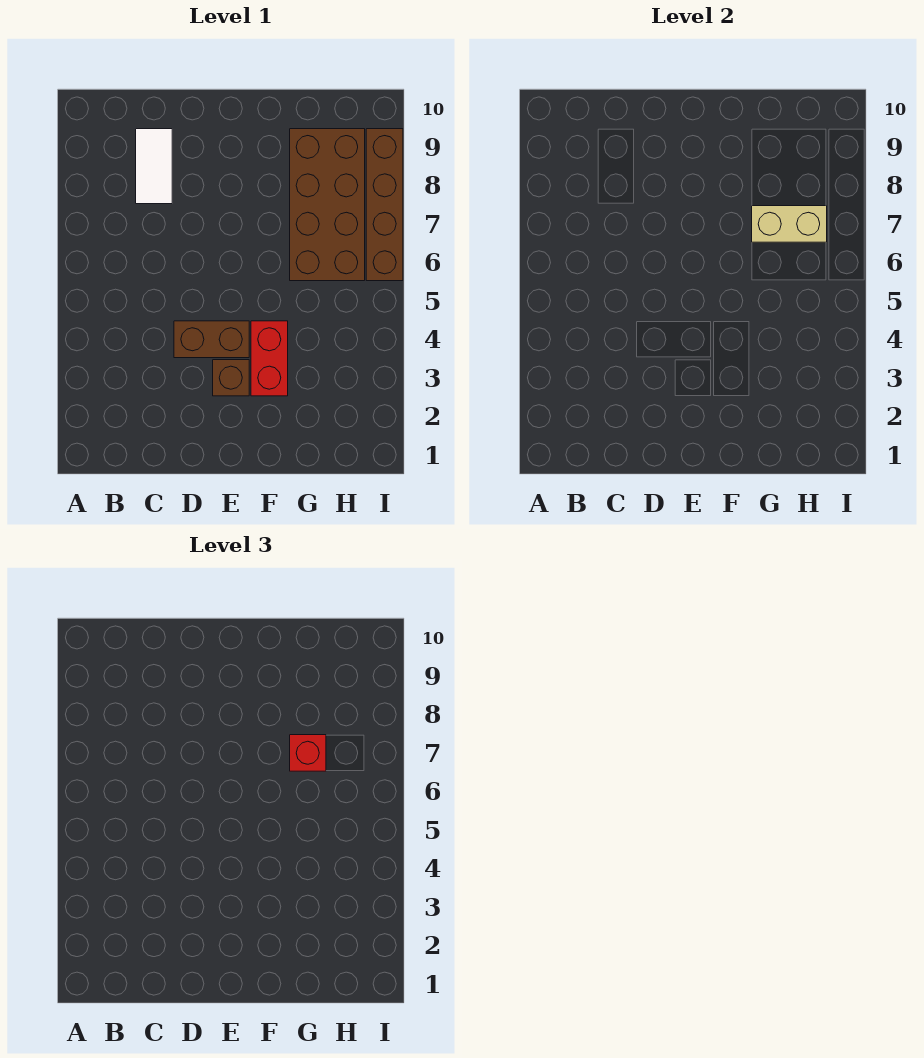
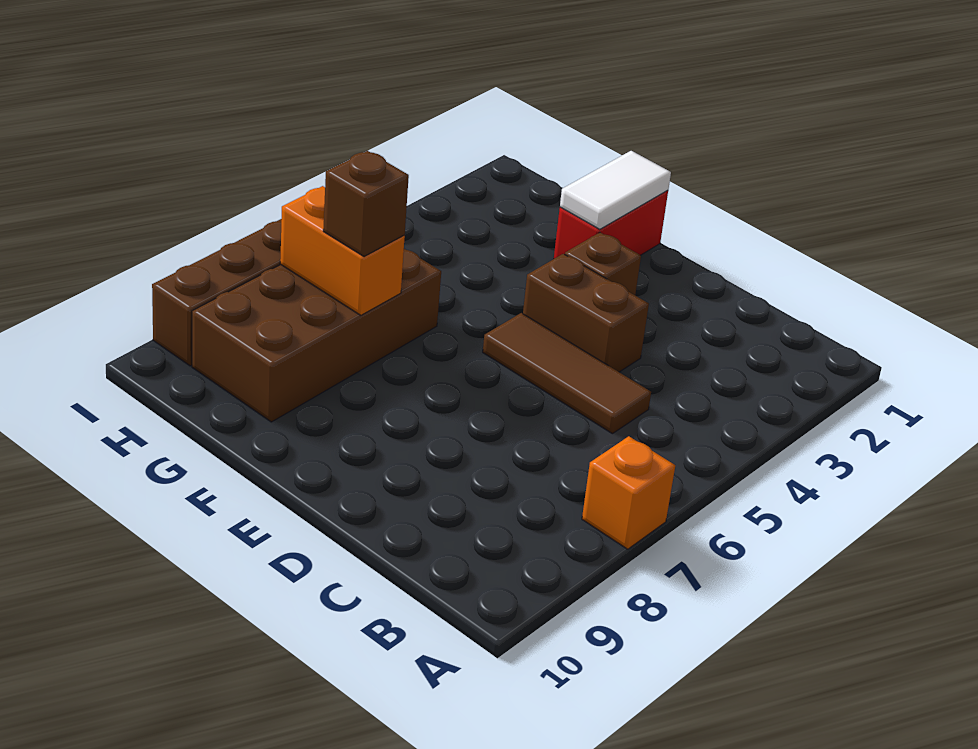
none -> orange 1x1 brick [582,436,675,549]
none -> brown 1x3 tile [483,313,651,434]
white 1x2 tile [136,129,172,204] -> white 1x2 tile moved to [560,151,671,229]
red 1x2 brick [251,321,288,396] -> red 1x2 brick moved to [554,190,668,258]
tan 1x2 brick [752,206,827,242] -> orange 1x2 brick [280,186,405,315]
red 1x1 brick [290,735,326,771] -> brown 1x1 brick [323,151,409,257]

